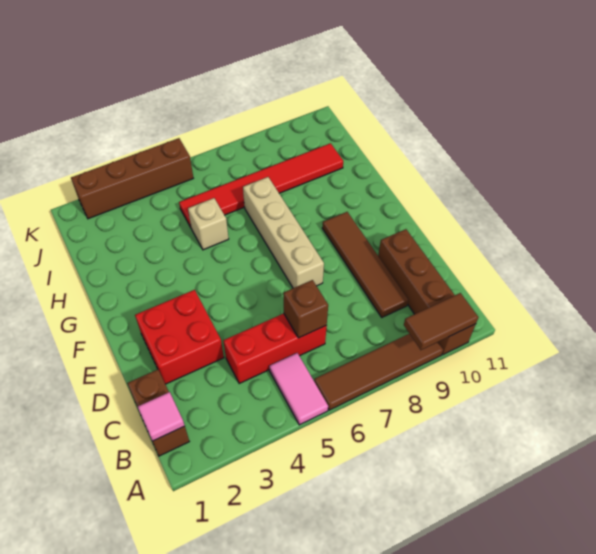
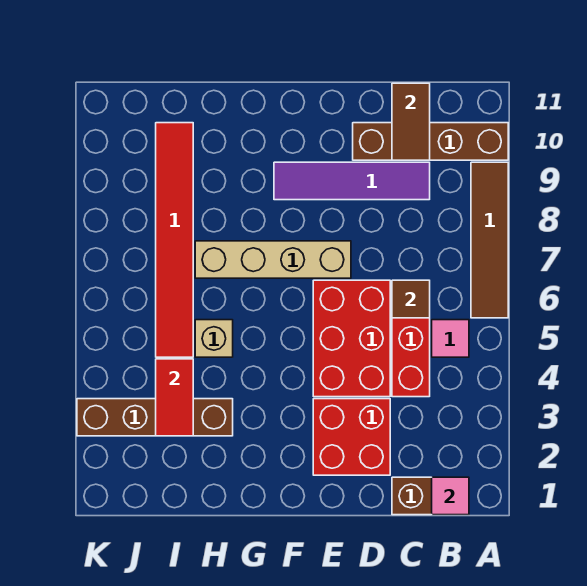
pink 1x2 tile [269,353,328,425] -> pink 1x1 tile [432,320,469,357]
brown 1x2 tile [404,293,478,350] -> brown 1x2 tile moved to [392,83,430,160]
brown 1x1 brick [283,280,328,338] -> brown 1x1 tile [392,280,430,318]
brown 1x4 tile [322,212,408,317] -> purple 1x4 tile [274,162,430,200]
none -> red 2x3 brick [313,280,390,397]
none -> red 1x2 tile [156,359,193,436]
brown 1x4 brick [71,138,193,219] -> brown 1x4 brick turned to [77,399,233,436]

